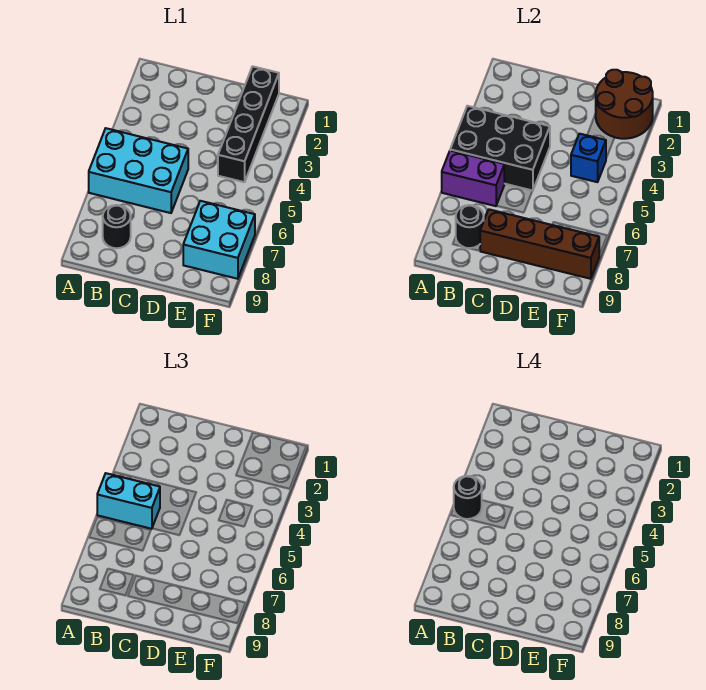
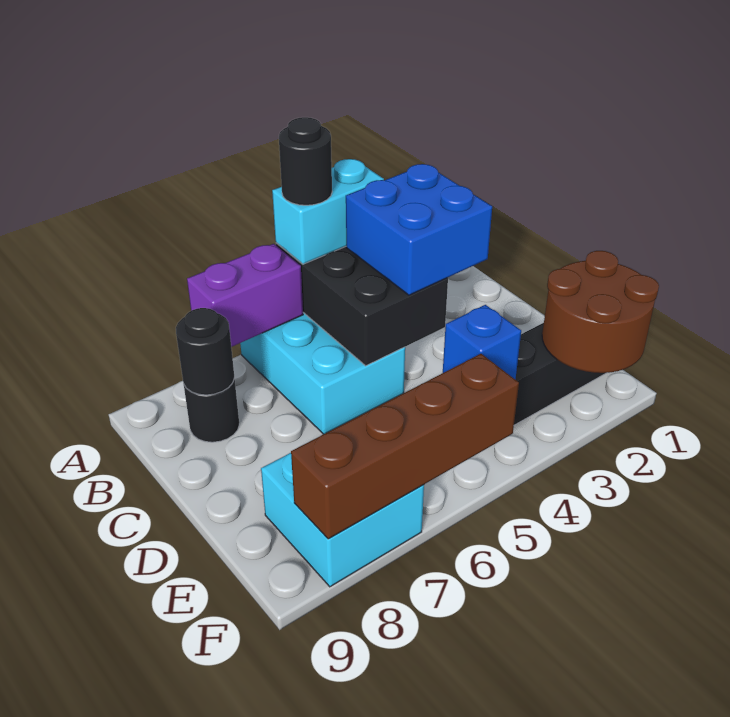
cyan 1x2 brick [97,473,160,529] -> cyan 1x2 brick turned to [272,159,384,264]
purple 1x2 brick [442,151,504,206] -> purple 1x2 brick turned to [187,244,303,347]
none -> blue 2x2 brick [346,164,492,295]
brown 1x4 brick [480,209,599,279] -> brown 1x4 brick turned to [291,354,519,539]

